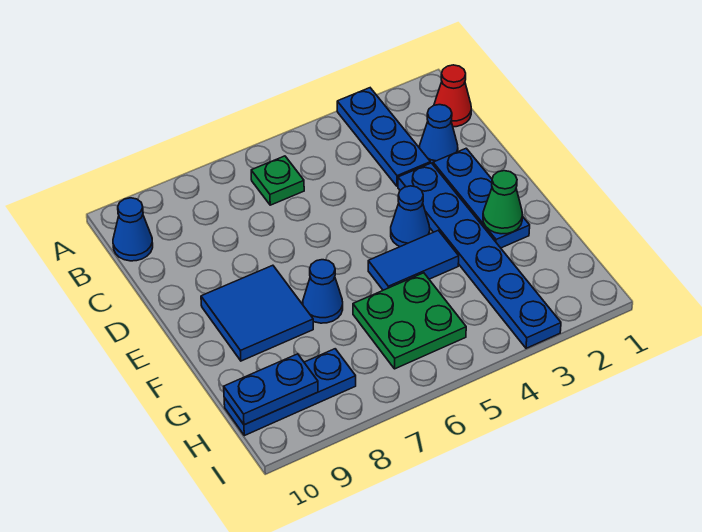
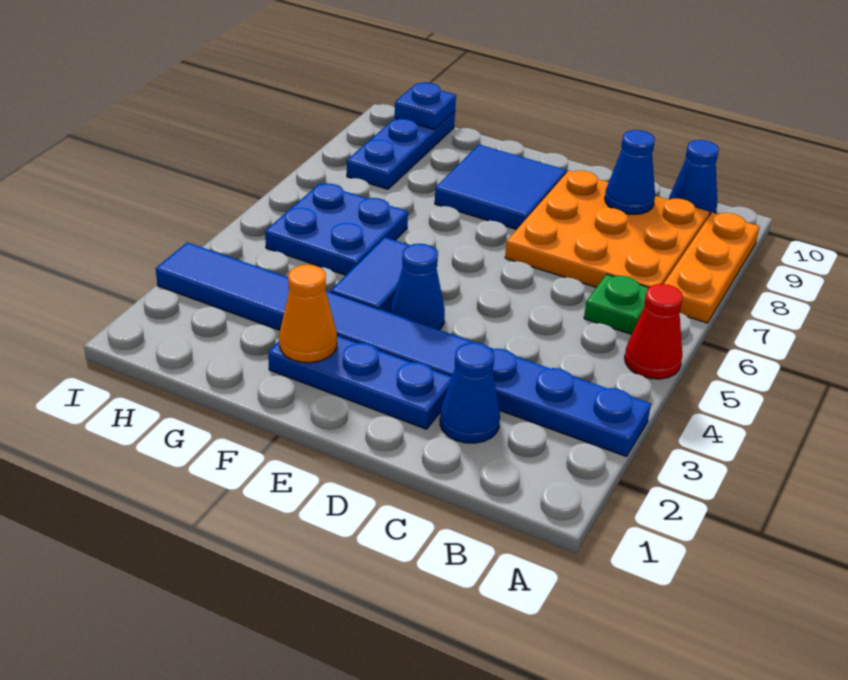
none -> orange 1x3 plate [664,212,760,323]
red 1x1 cone [434,65,471,127] -> red 1x1 cone moved to [625,284,683,379]
none -> orange 3x3 plate [505,171,709,287]
blue 1x6 plate [398,163,561,348] -> blue 1x6 tile [156,242,475,376]
green 1x1 cone [483,171,523,234] -> orange 1x1 cone [279,265,337,363]
blue 1x1 cone [303,260,343,323] -> blue 1x1 cone moved to [605,130,655,214]
green 2x2 plate [353,273,466,369] -> blue 2x2 plate [265,184,408,275]
blue 1x2 plate [224,354,318,425] -> blue 1x1 plate [395,82,456,130]

